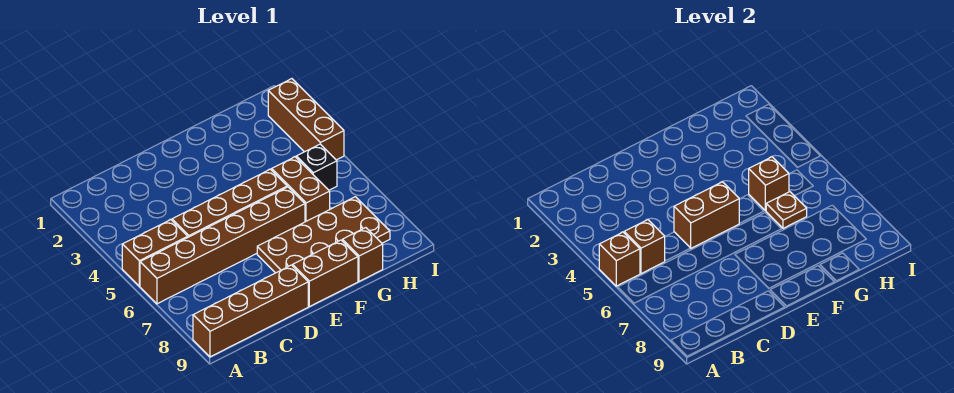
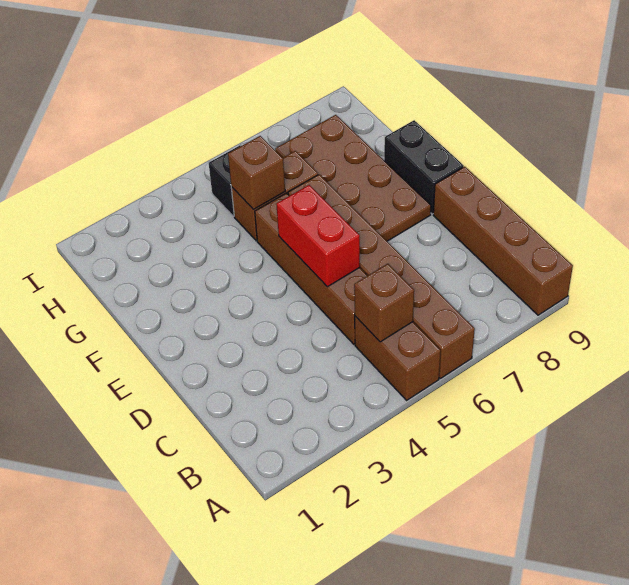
brown 1x1 brick [599,232,640,286] -> none
brown 1x2 brick [674,182,739,248] -> red 1x2 brick [276,185,360,287]
brown 1x2 brick [293,240,358,307] -> black 1x2 brick [384,120,464,214]
brown 1x1 plate [766,192,807,228] -> none
brown 1x1 brick [342,228,383,281] -> none
brown 1x3 brick [268,79,344,160] -> none

